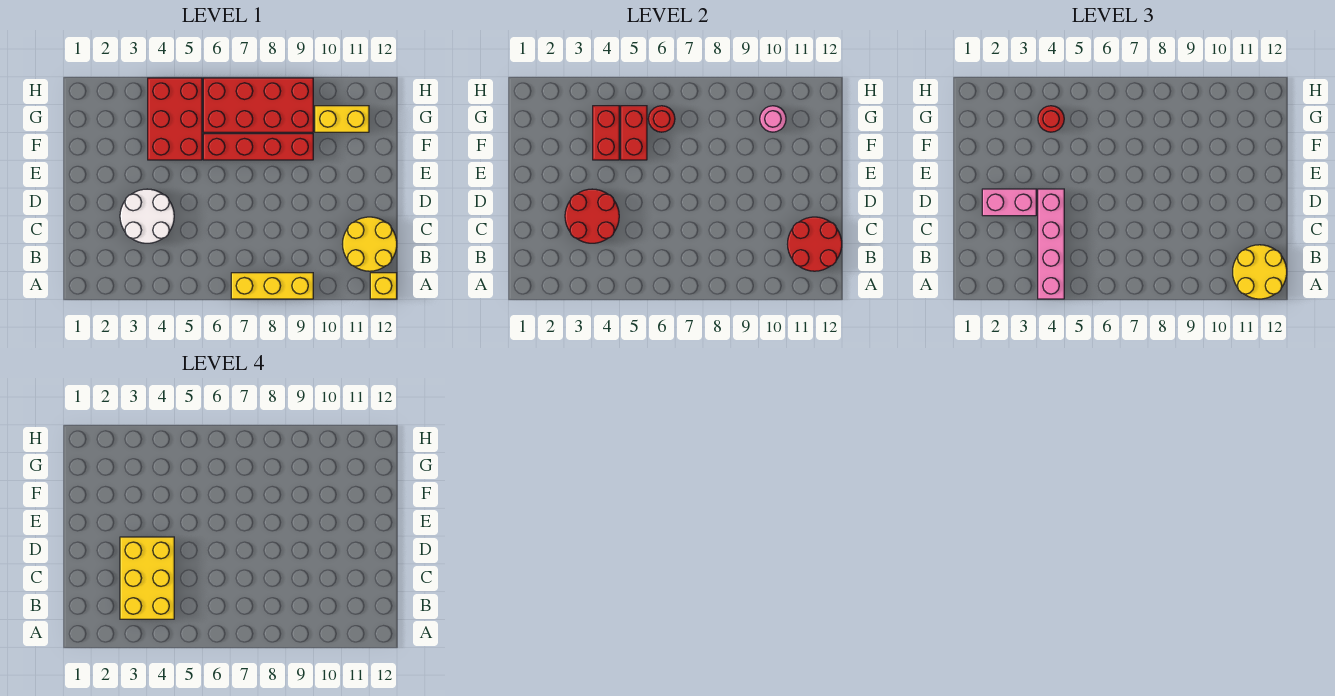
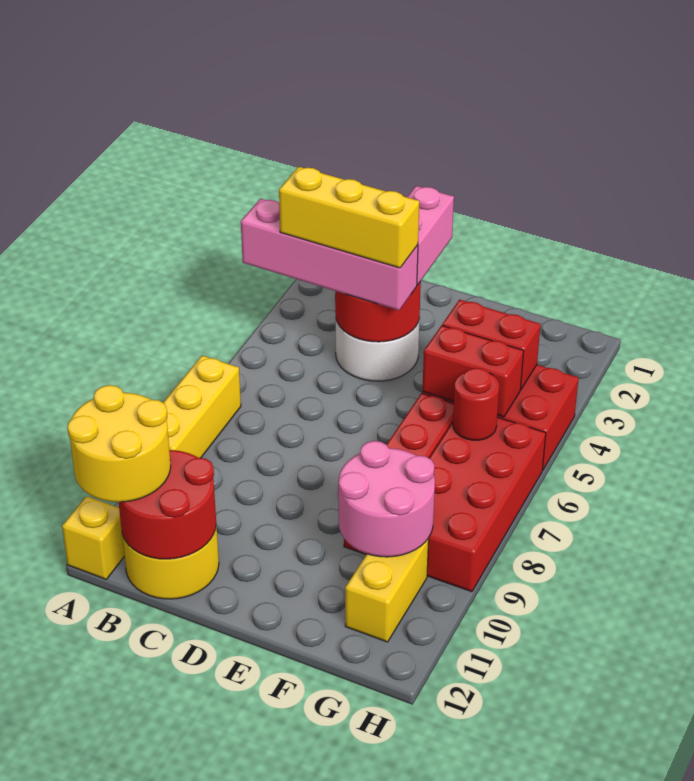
yellow 2x3 brick [120,537,174,619] -> yellow 1x3 brick [279,167,419,268]
red 1x1 round brick [1038,106,1064,132] -> none
pink 1x1 round brick [760,106,786,132] -> pink 2x2 round brick [338,441,435,557]

